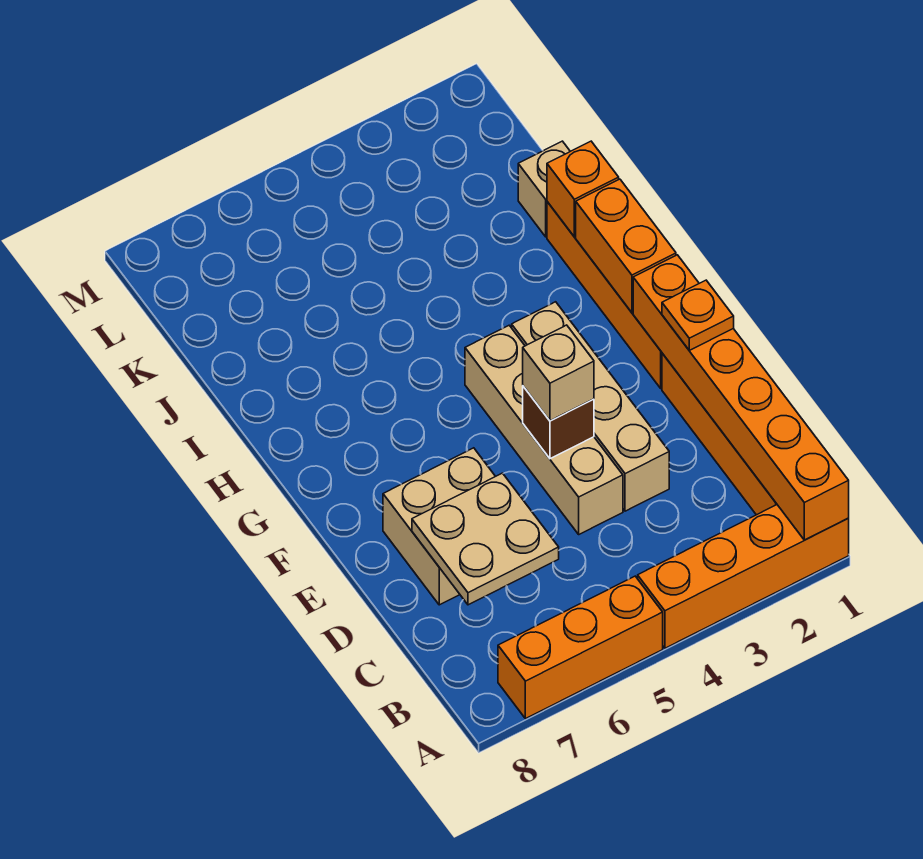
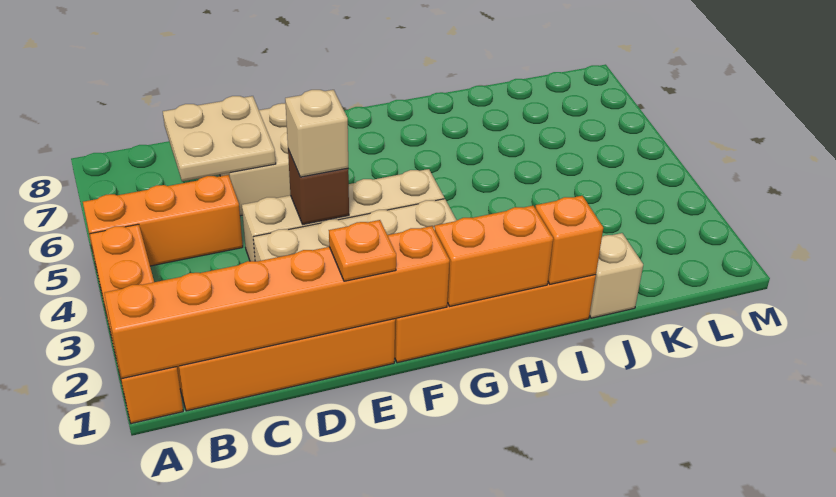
orange 1x3 brick [498,576,663,719] -> orange 1x3 brick turned to [83,175,243,266]

